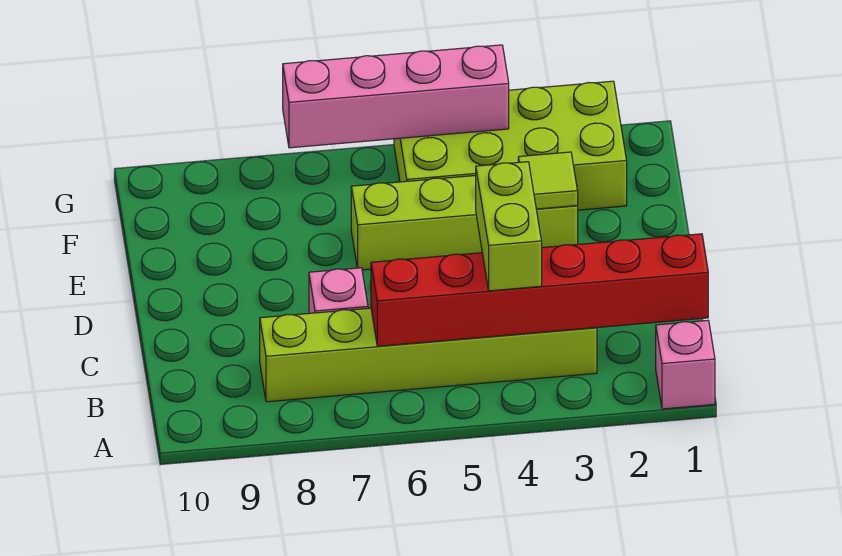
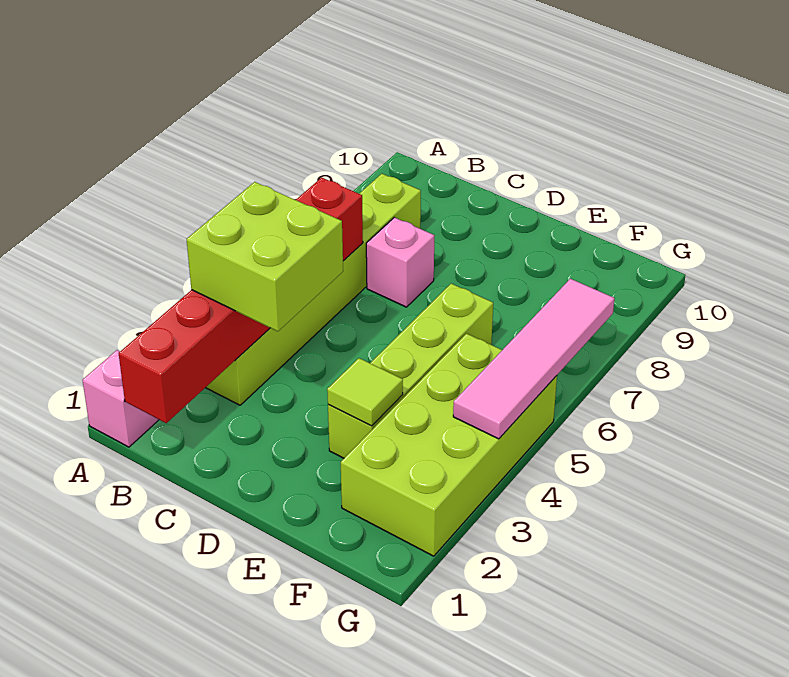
lime 1x2 brick [476,162,542,291] -> lime 2x2 brick [187,182,343,331]
pink 1x4 brick [283,45,509,148] -> pink 1x4 tile [453,279,615,439]

